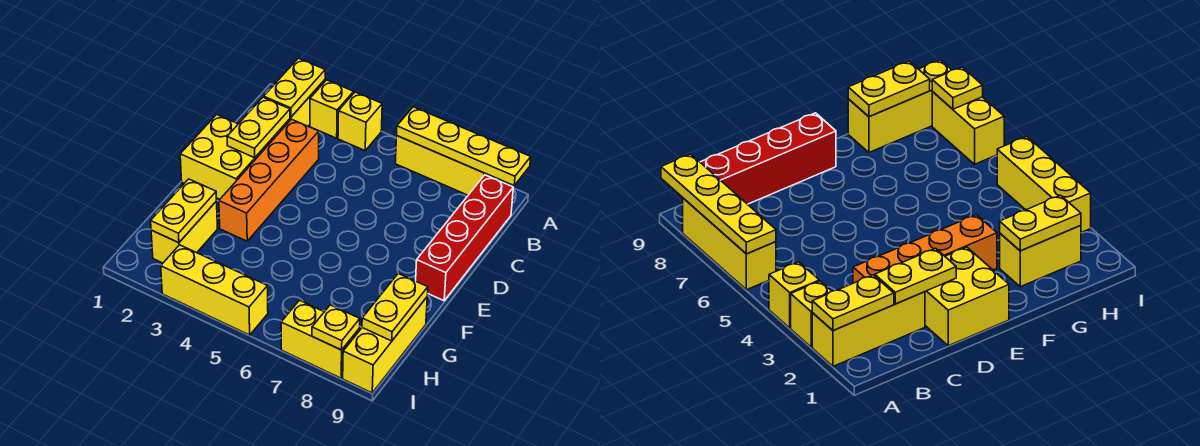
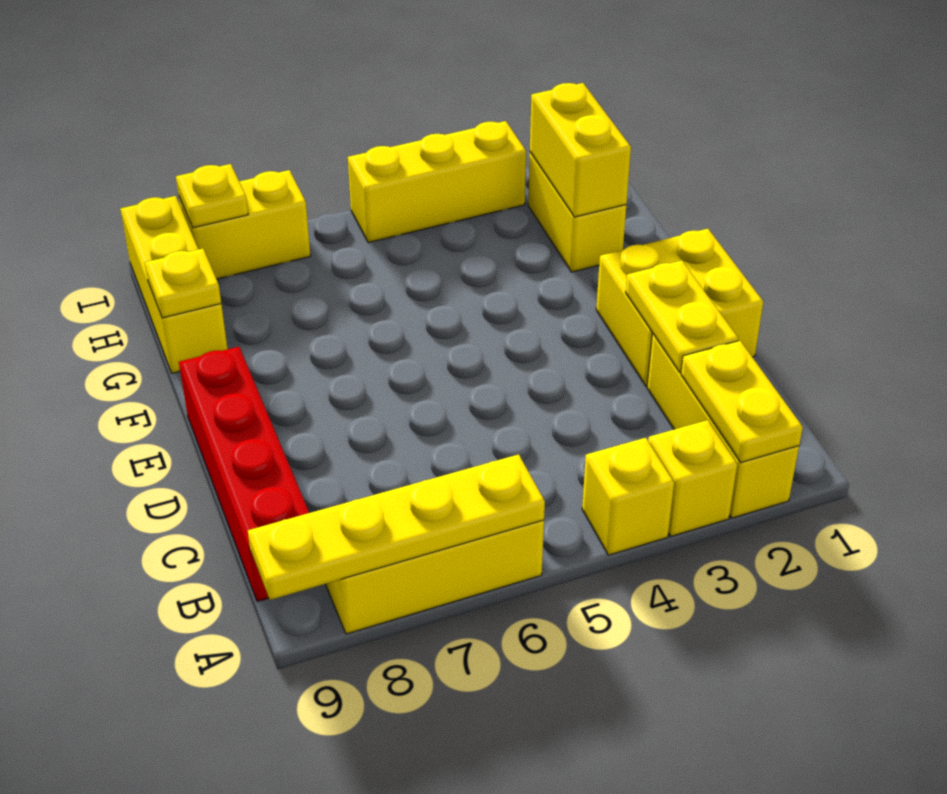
orange 1x4 brick [219,119,319,241] -> none
yellow 1x2 plate [151,179,217,243] -> yellow 1x2 brick [530,83,631,217]
yellow 1x2 plate [362,273,428,341] -> yellow 1x1 plate [145,249,221,318]

